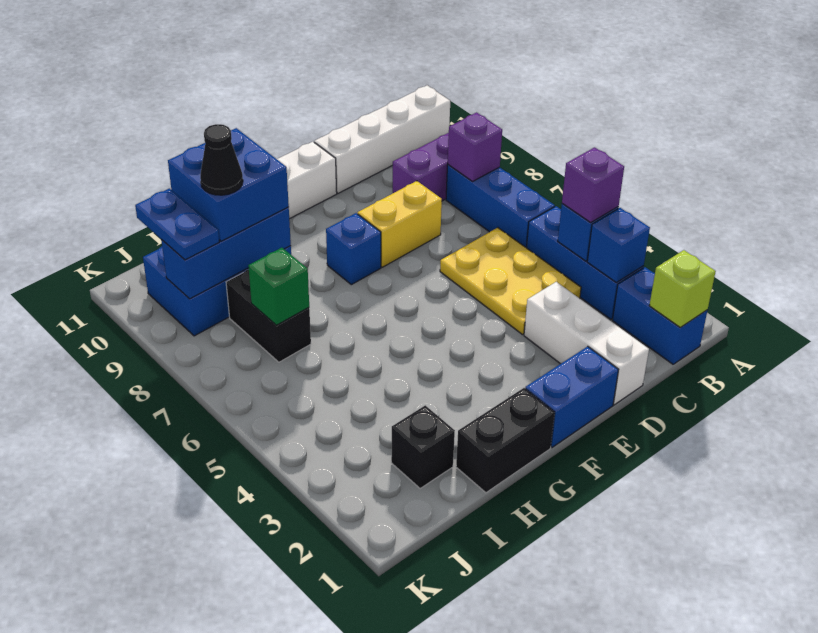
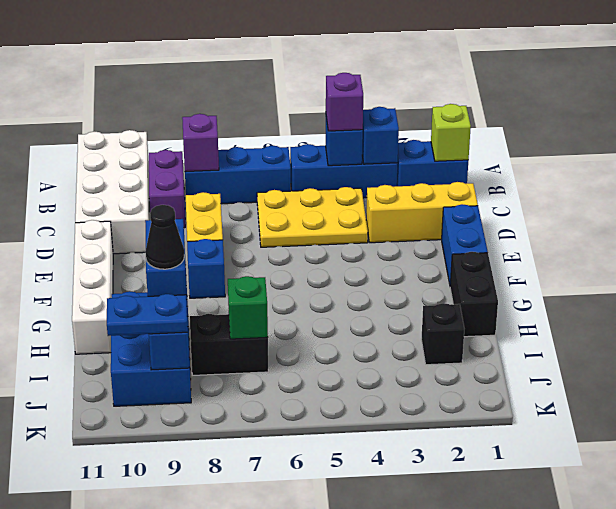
white 1x4 brick [314,85,450,193] -> white 2x4 brick [75,130,149,254]
white 1x3 brick [524,282,649,405] -> yellow 1x3 brick [366,182,478,243]
blue 2x2 brick [168,128,289,241] -> blue 1x2 brick [145,219,187,299]

